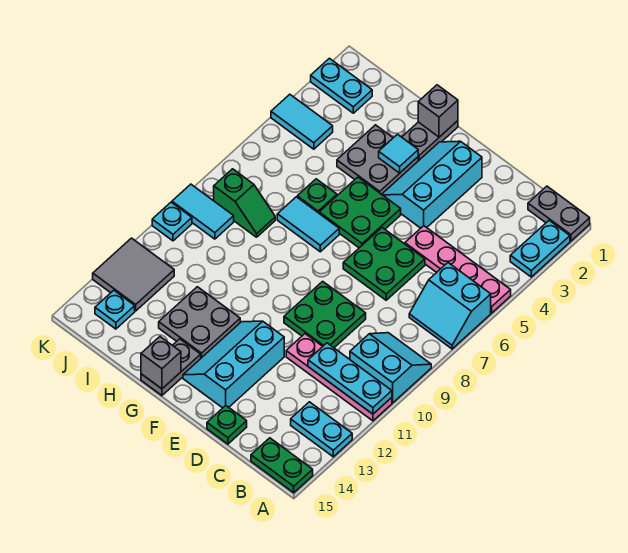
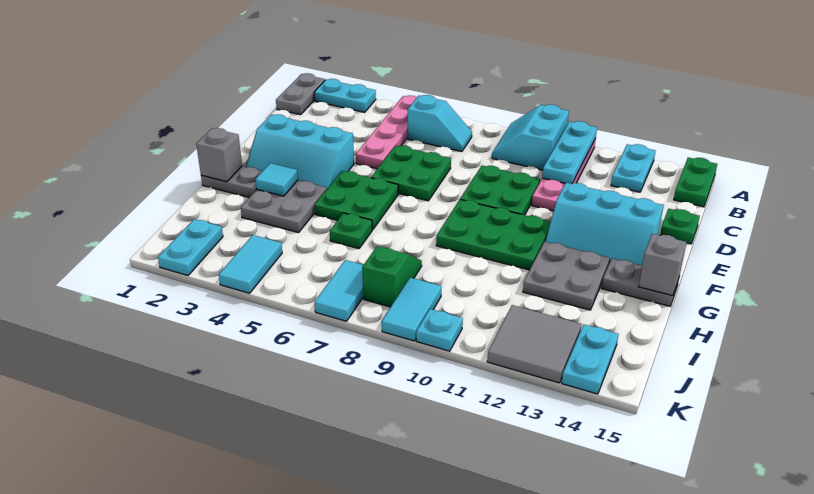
cyan 2x2 slope [409,263,491,349] -> cyan 1x2 slope [408,95,472,152]
none -> green 2x3 plate [436,200,551,270]
cyan 1x2 tile [277,197,339,252] -> cyan 1x2 tile moved to [315,260,363,321]
cyan 1x1 plate [95,290,135,329] -> cyan 1x2 plate [562,325,619,394]

